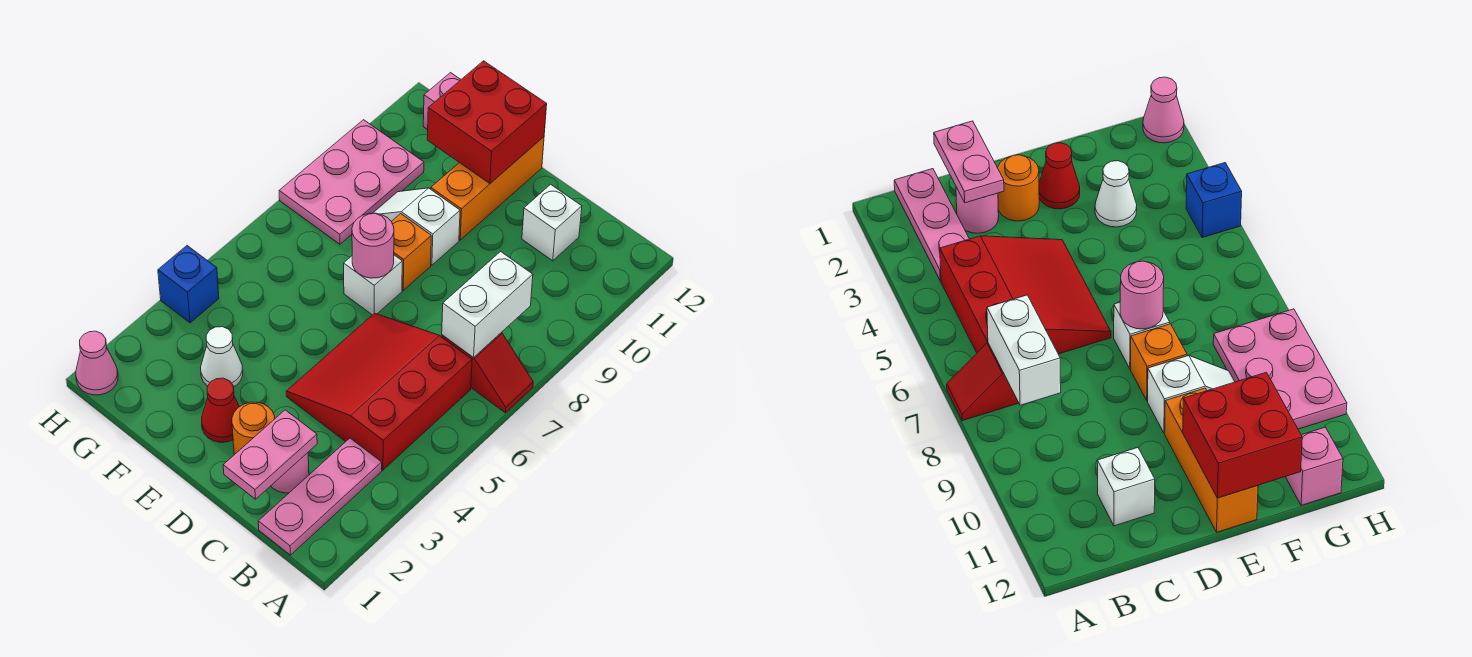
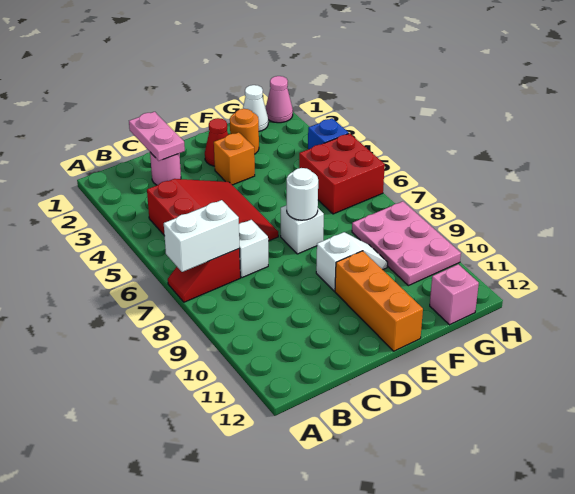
pink 1x3 plate [258,438,382,555] -> none
white 1x2 brick [442,252,533,358] -> white 1x2 brick turned to [164,200,239,272]
white 1x1 brick [522,184,582,261] -> white 1x1 brick moved to [239,220,268,278]
orange 1x1 round brick [232,402,275,454] -> orange 1x1 round brick moved to [230,109,259,154]
pink 1x1 round brick [352,213,394,278] -> white 1x1 round brick [287,168,318,220]
orange 1x1 brick [391,214,431,290] -> orange 1x1 brick moved to [214,132,255,185]
red 2x2 brick [427,61,547,184] -> red 2x2 brick moved to [299,133,385,214]
white 1x1 cone [201,327,243,387] -> white 1x1 cone moved to [243,85,268,131]

